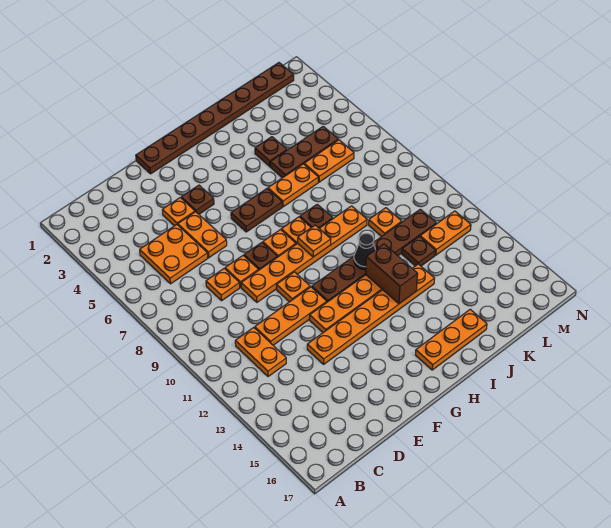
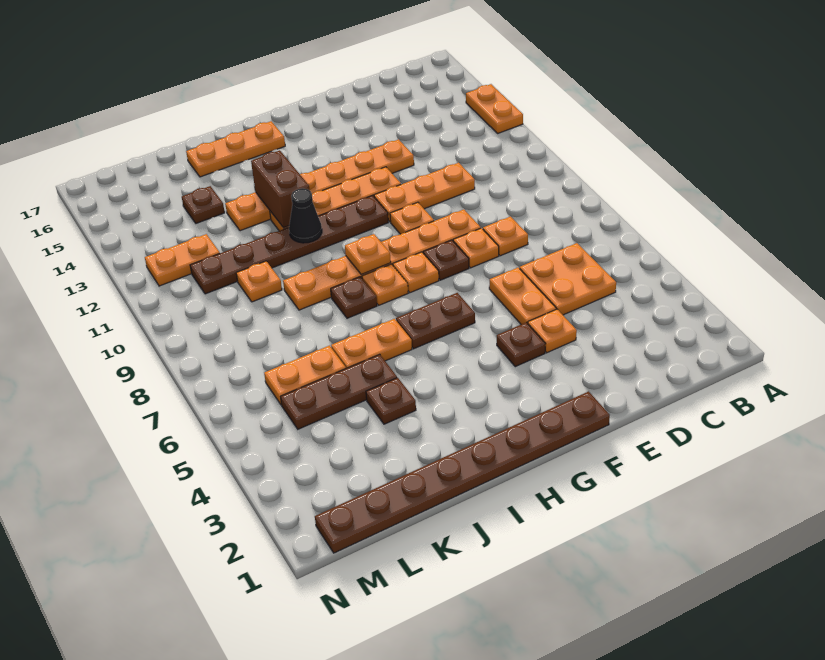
orange 1x2 plate [235,328,286,377] -> orange 1x2 plate moved to [466,84,523,133]
brown 1x1 plate [402,236,435,266] -> brown 1x1 plate moved to [182,186,225,223]

